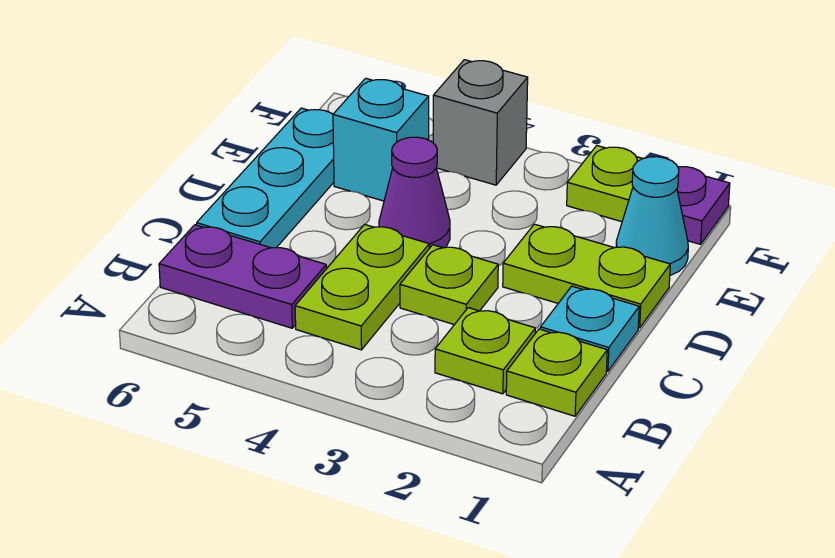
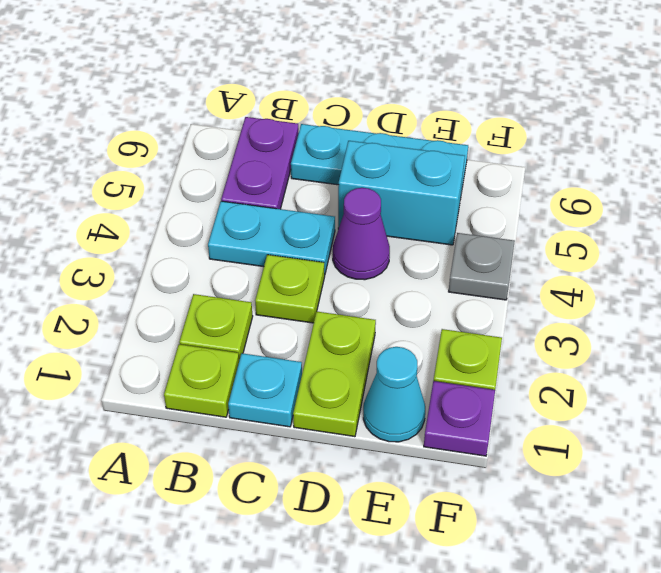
lime 1x2 plate [295,224,429,350] -> cyan 1x2 plate [208,201,335,273]
cyan 1x1 brick [333,78,429,201] -> cyan 1x2 brick [338,141,465,245]
grey 1x1 brick [433,60,528,185] -> grey 1x1 plate [449,233,515,300]

